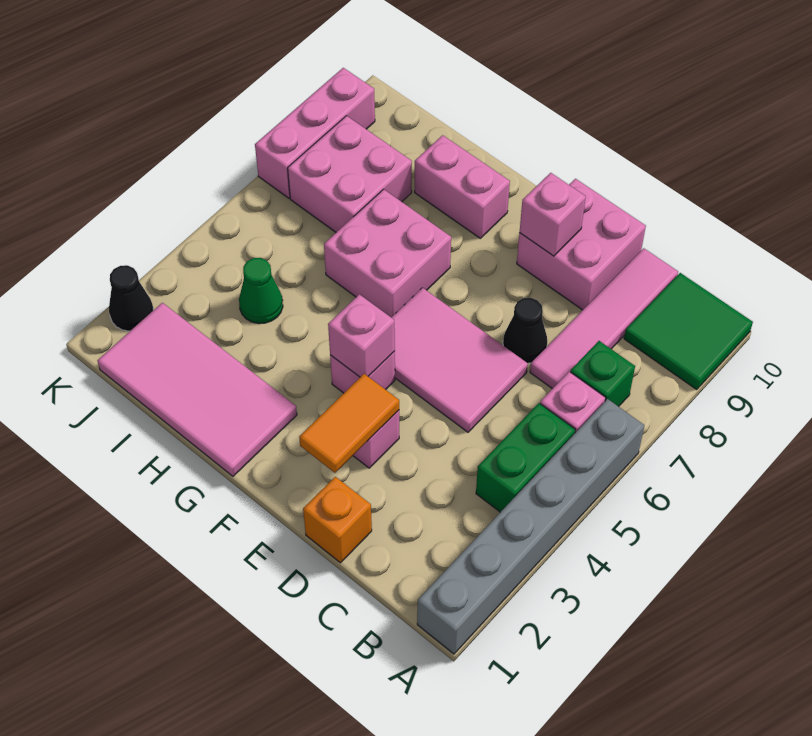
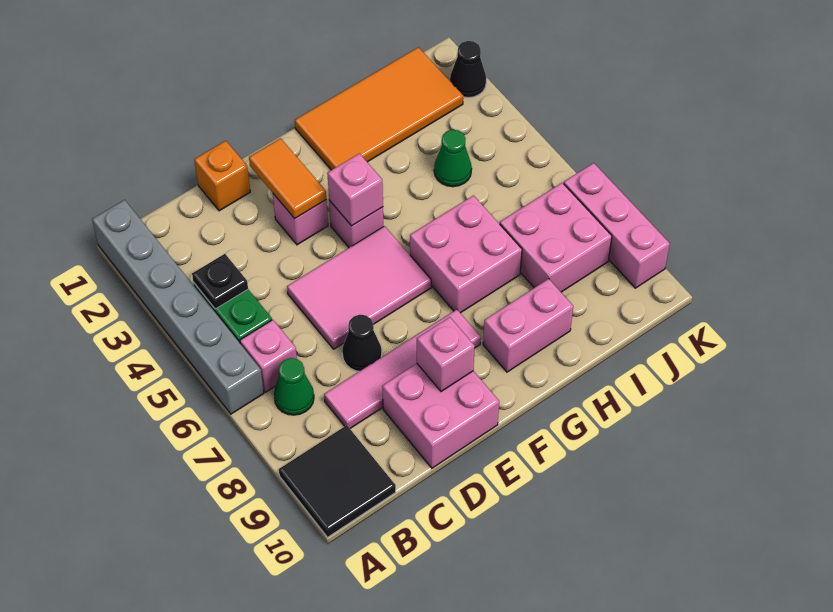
green 2x2 tile [624,273,753,390] -> black 2x2 tile [279,425,396,537]
none -> black 1x1 plate [192,254,248,309]
green 1x1 brick [570,341,635,407] -> green 1x1 cone [274,358,314,415]
pink 1x4 tile [530,248,678,389] -> pink 1x4 tile turned to [324,310,481,428]
pink 2x4 tile [97,303,297,476] -> orange 2x4 tile [295,47,463,170]

